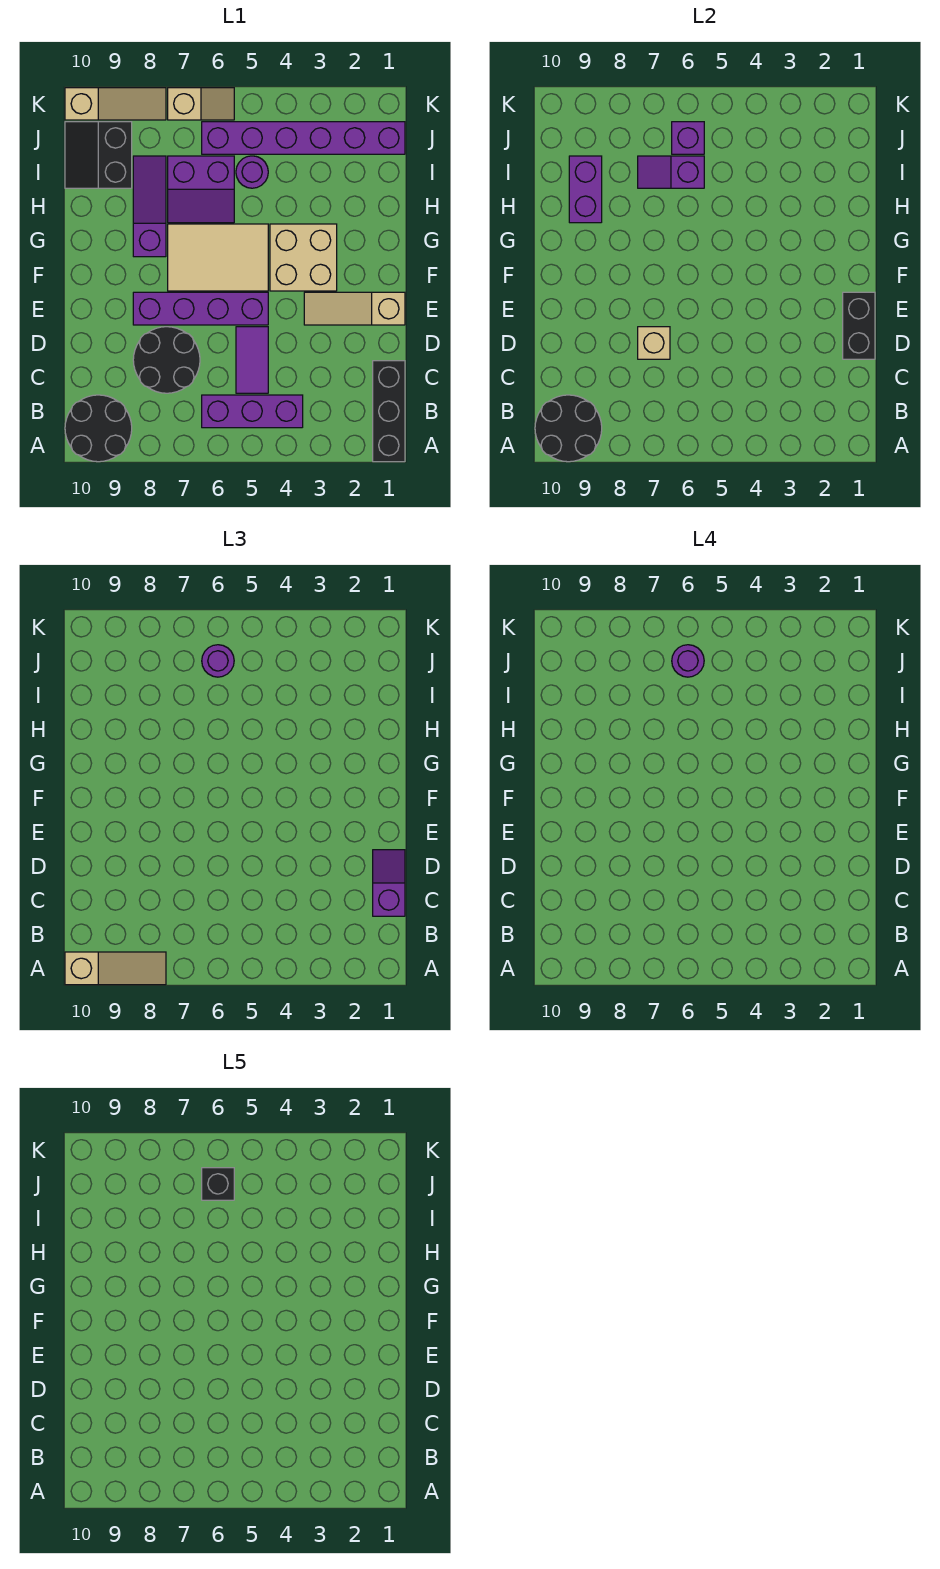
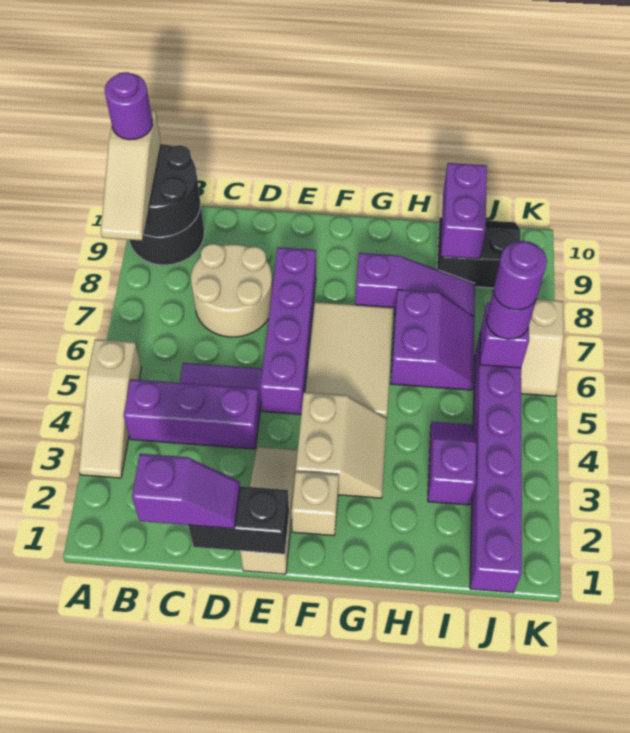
black 1x3 brick [373,361,405,462] -> none
purple 1x3 brick [202,395,303,428] -> purple 1x3 brick turned to [124,379,260,449]
black 2x2 round brick [133,327,200,393] -> tan 2x2 round brick [191,244,272,337]
tan 1x1 brick [638,327,670,359] -> tan 1x1 brick moved to [292,471,339,536]
tan 2x2 brick [270,224,337,291] -> tan 2x2 slope [296,392,387,498]
purple 2x2 slope [168,156,234,223] -> purple 2x2 slope turned to [391,289,474,390]
purple 1x2 brick [569,156,602,223] -> purple 1x2 brick turned to [441,163,487,259]
purple 1x1 round brick [236,156,268,188] -> purple 1x1 round brick moved to [105,72,152,140]
purple 1x2 slope [638,156,704,188] -> purple 1x2 slope moved to [428,422,476,505]
black 1x1 brick [202,1168,234,1200] -> none
tan 1x3 slope [65,88,166,120] -> tan 1x3 slope moved to [79,339,141,478]

